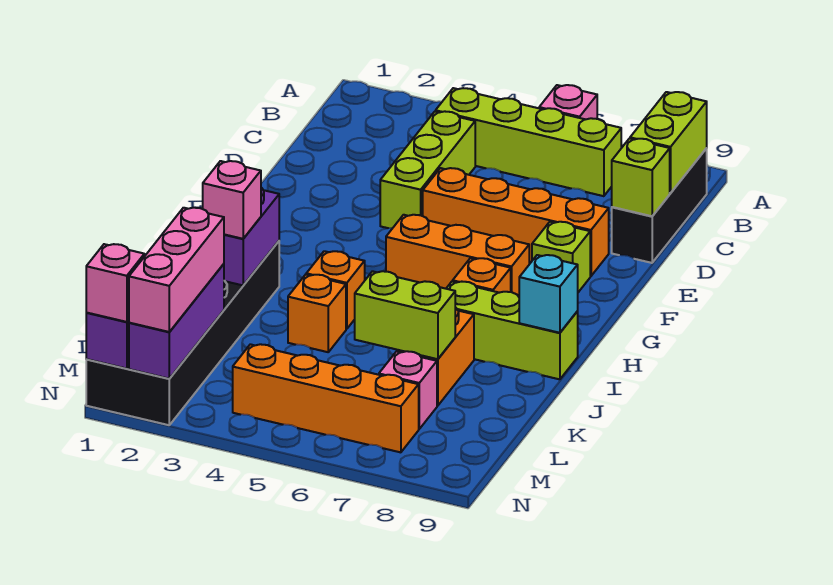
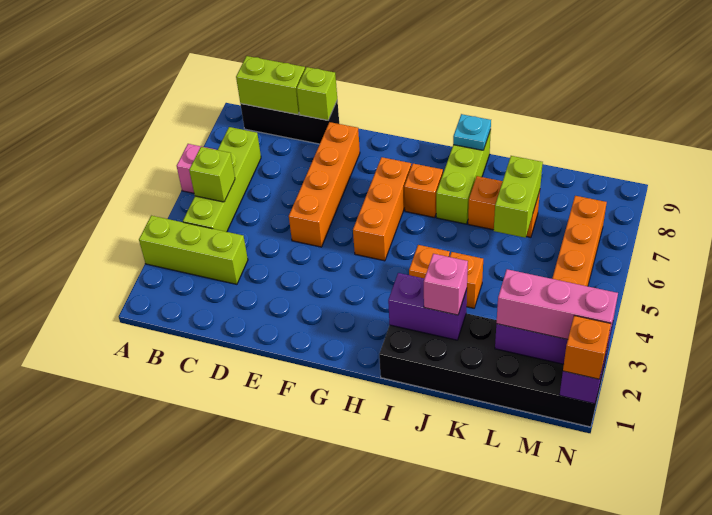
lime 1x3 brick [380,111,475,228] -> lime 1x3 brick moved to [139,216,248,284]
lime 1x1 brick [532,222,590,292] -> lime 1x1 brick moved to [189,147,235,202]
cyan 1x1 brick [519,255,578,333] -> cyan 1x1 plate [453,114,491,150]
pink 1x1 brick [379,351,437,429] -> none
pink 1x1 brick [86,244,144,322] -> orange 1x1 brick [563,316,611,379]

